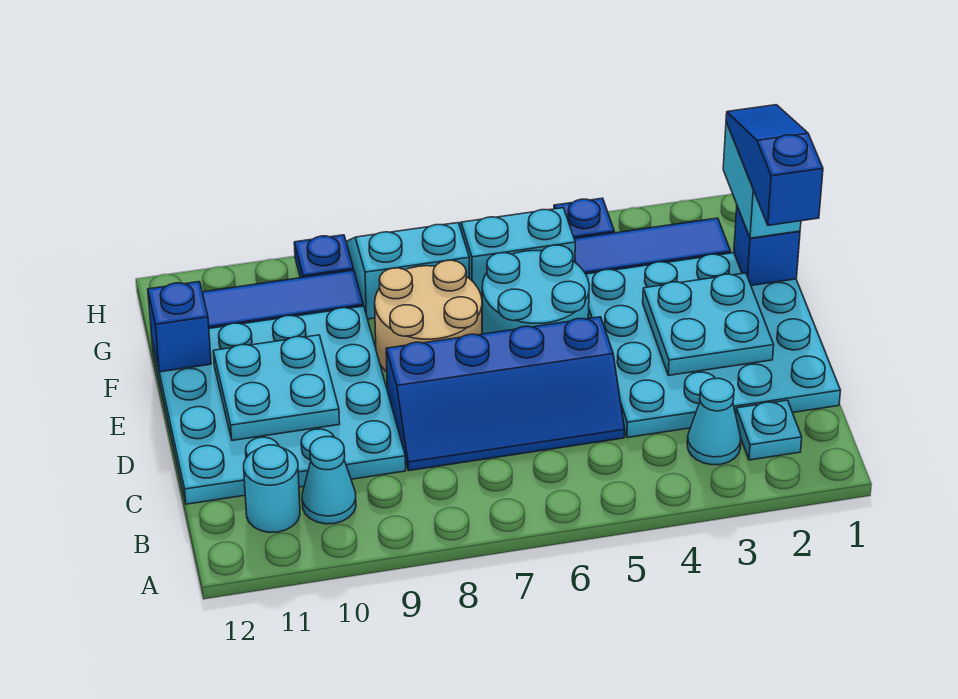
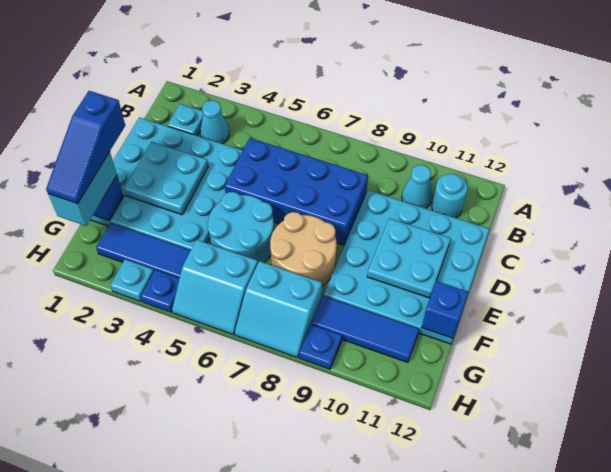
blue 2x4 slope [386,317,625,471] -> blue 2x4 brick [225,138,368,246]
none -> cyan 1x1 plate [110,259,154,301]

